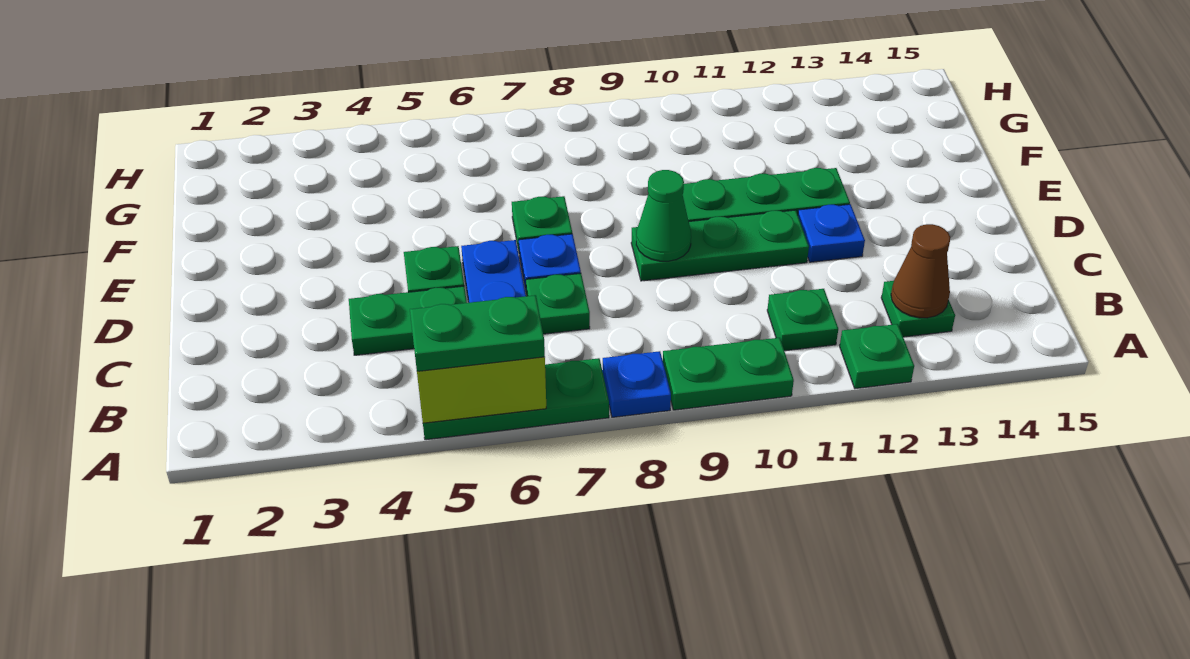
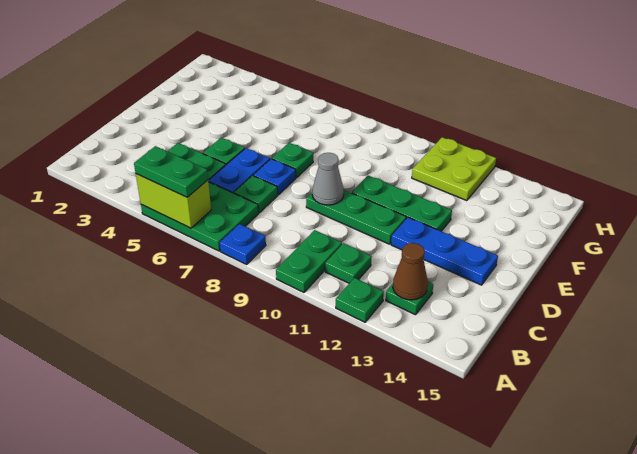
green 1x3 plate [423,358,609,440] -> green 2x3 plate [141,182,259,251]
green 1x2 plate [663,338,794,410] -> green 1x2 plate turned to [276,230,342,292]
green 1x1 cone [636,170,691,261] -> grey 1x1 cone [312,153,344,205]
blue 1x1 plate [798,204,865,262] -> blue 1x3 plate [391,217,498,285]
none -> lime 2x2 plate [412,137,496,201]

